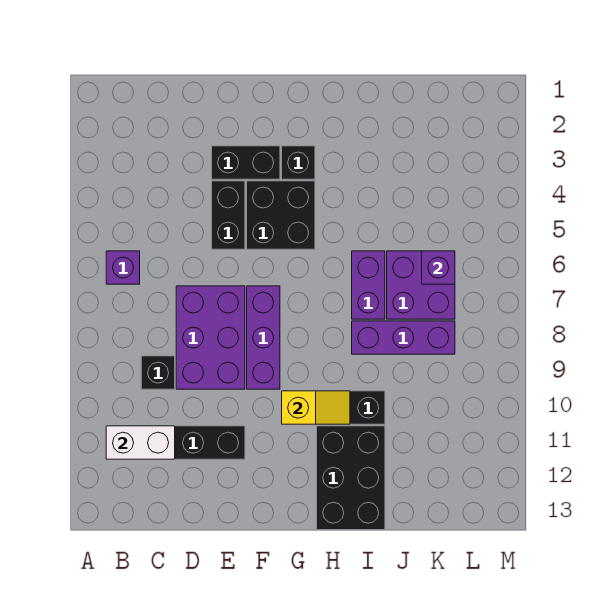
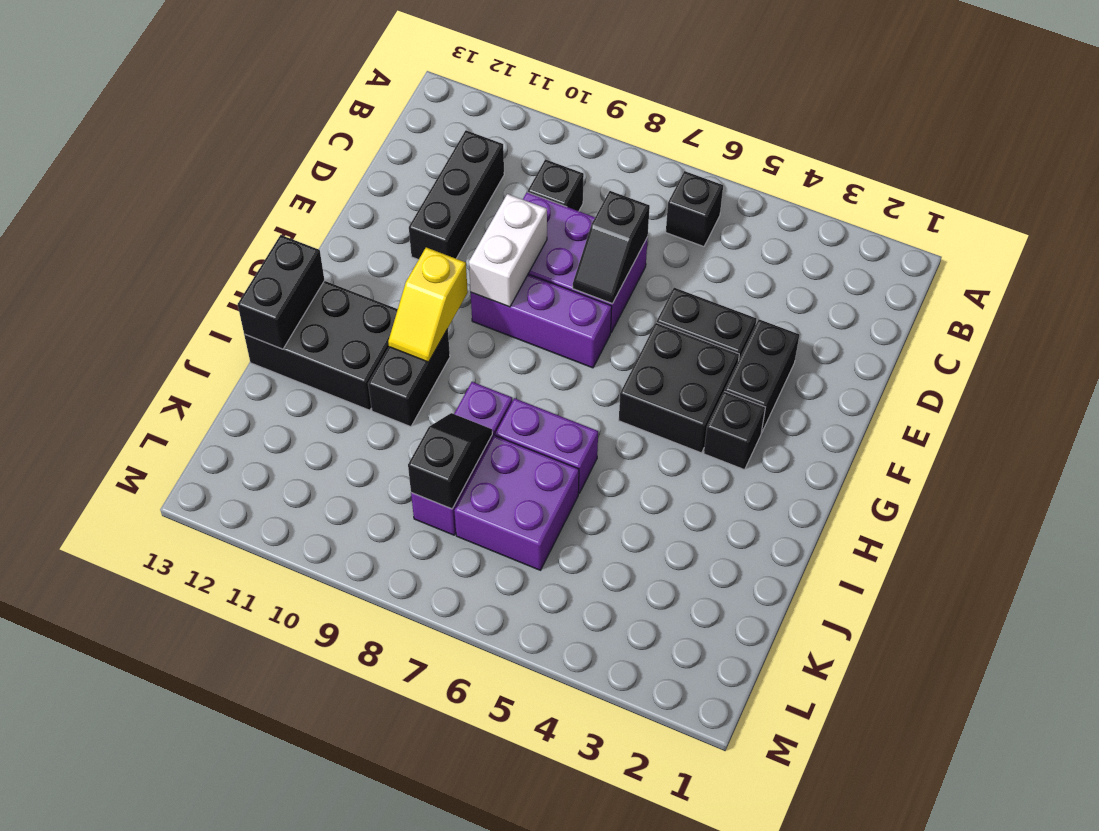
purple 1x1 brick [106,251,140,284] -> black 1x1 brick [666,171,723,247]
white 1x2 brick [106,426,175,459] -> white 1x2 brick moved to [469,194,547,307]
none -> black 1x2 slope [573,191,650,304]
none -> black 1x2 brick [238,235,325,349]
none -> black 1x2 slope [408,413,492,509]
purple 1x1 brick [422,251,455,284] -> none

